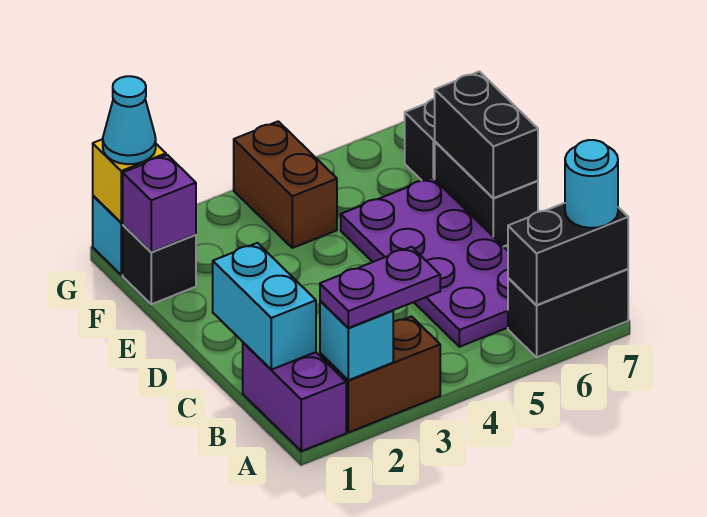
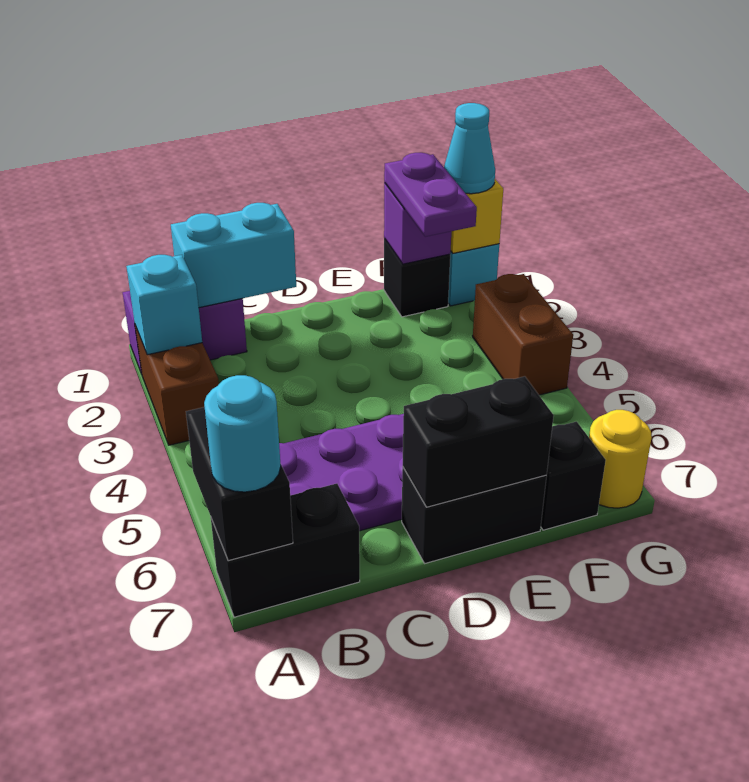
purple 1x2 plate [320,247,440,328] -> purple 1x2 plate moved to [384,153,477,237]
black 1x2 brick [508,269,628,357] -> black 1x2 brick turned to [211,484,360,617]
brown 1x2 brick [234,121,337,248] -> brown 1x2 brick turned to [473,274,573,395]
none -> yellow 1x1 round brick [589,410,652,508]

